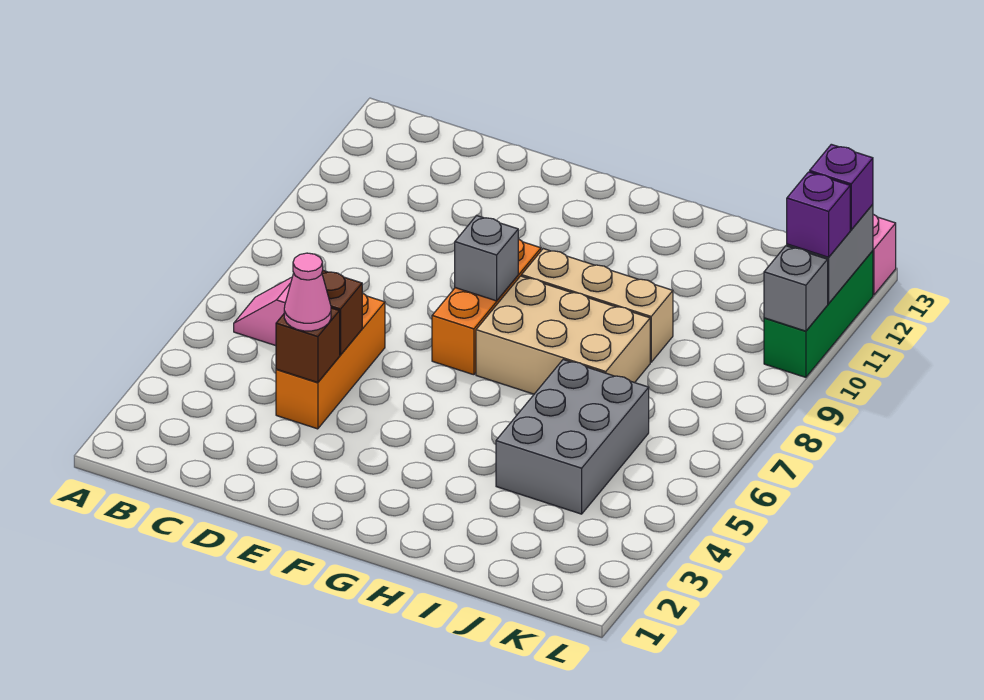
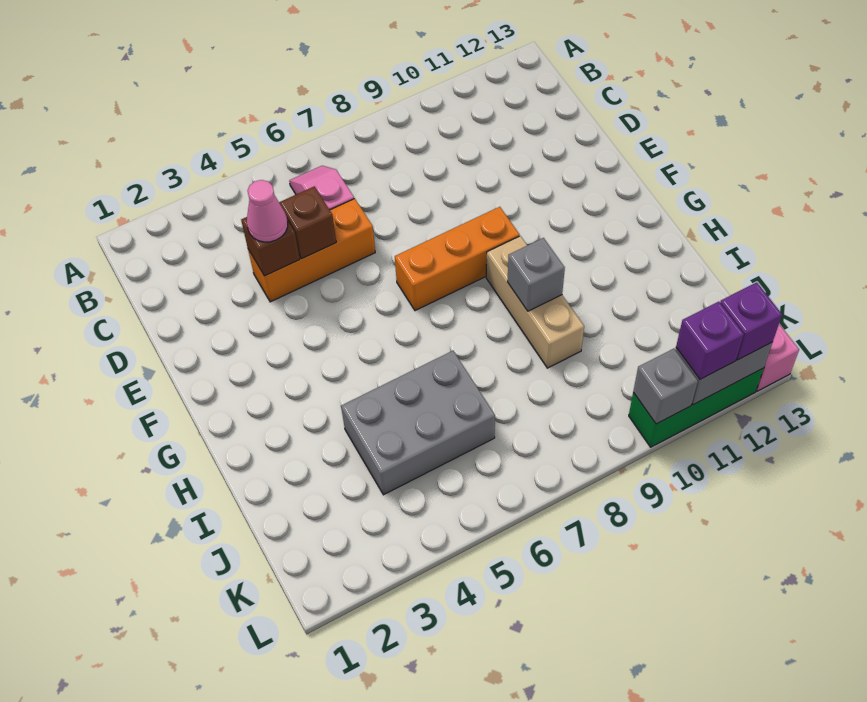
grey 1x1 brick [455,215,518,301] -> grey 1x1 brick moved to [508,238,565,311]
tan 2x3 brick [476,276,650,394] -> none

